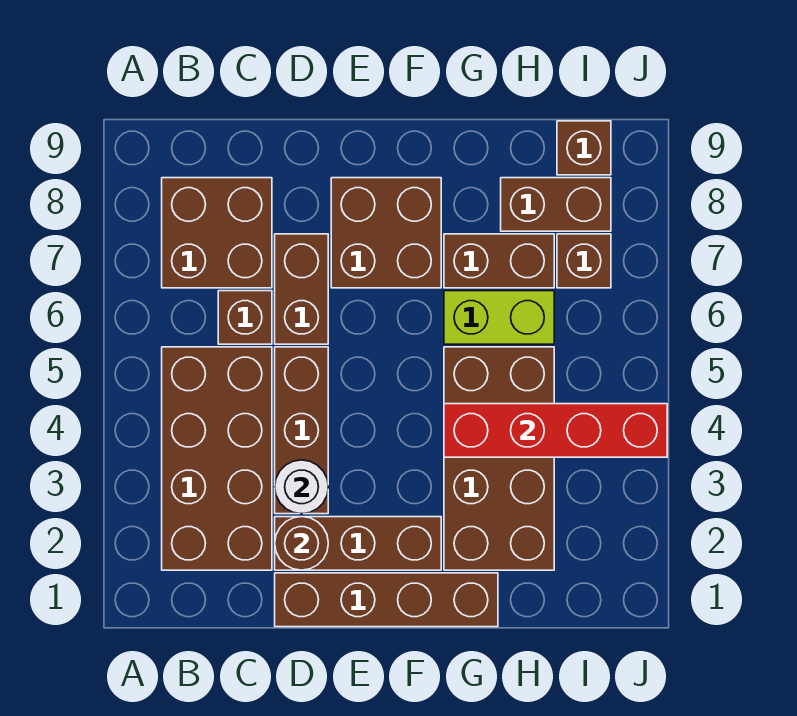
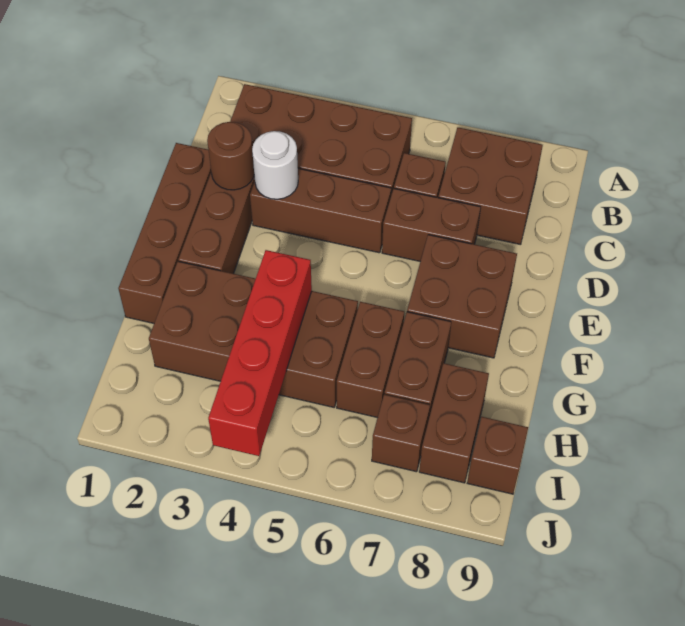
lime 1x2 brick [444,291,554,344] -> brown 1x2 brick [337,302,404,418]

